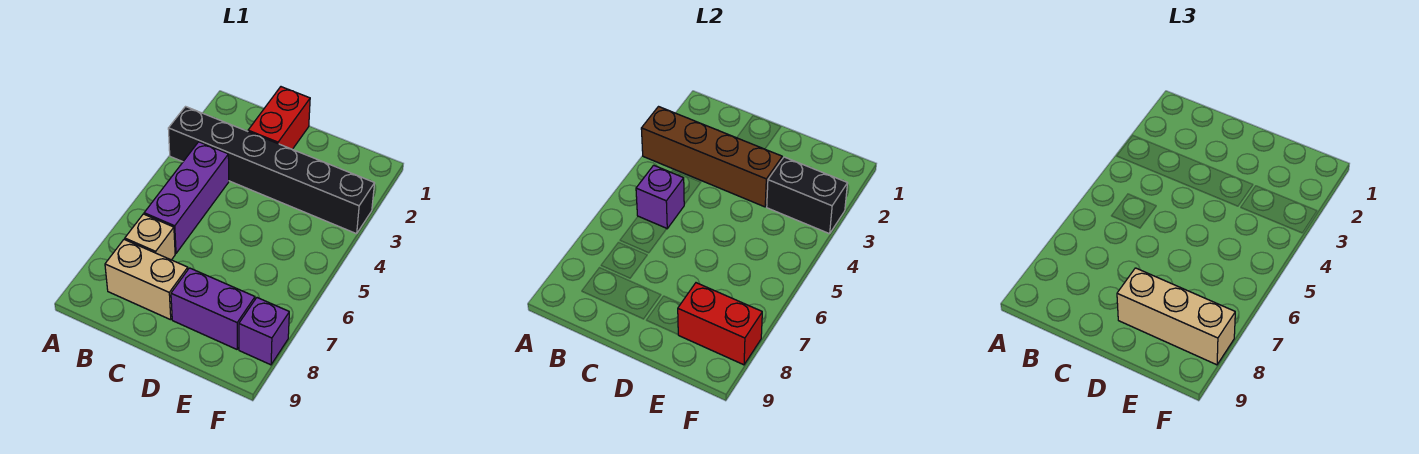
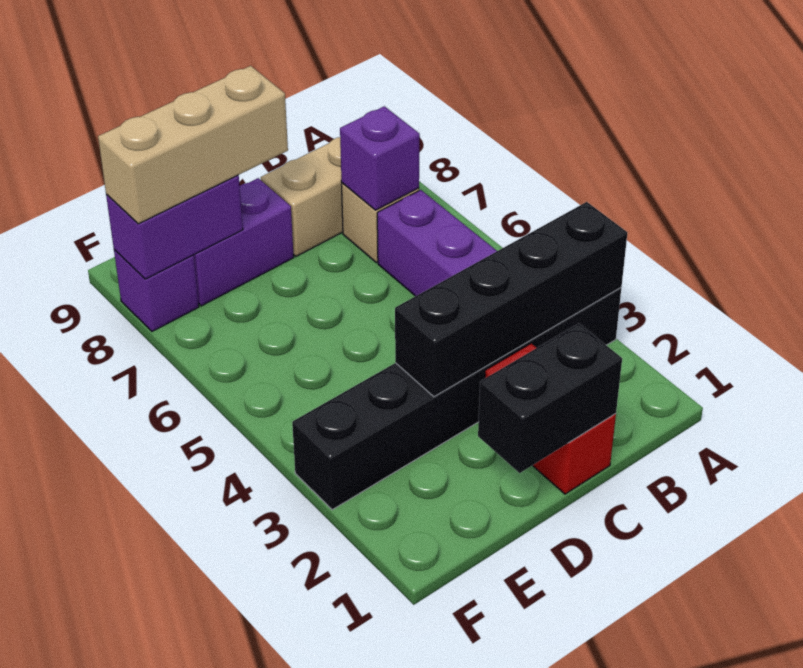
brown 1x4 brick [641,107,782,207] -> black 1x4 brick [395,202,627,397]
purple 1x1 brick [636,165,684,229] -> purple 1x1 brick moved to [340,106,420,210]
black 1x2 brick [767,157,848,234] -> black 1x2 brick moved to [478,323,622,473]
red 1x2 brick [678,283,762,365] -> purple 1x2 brick [106,175,243,279]

